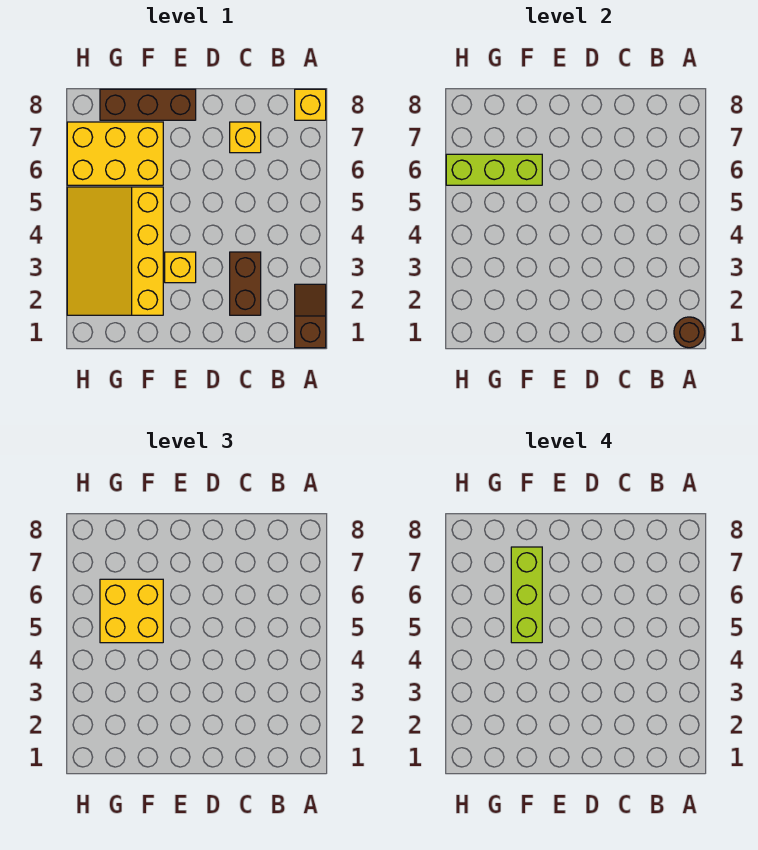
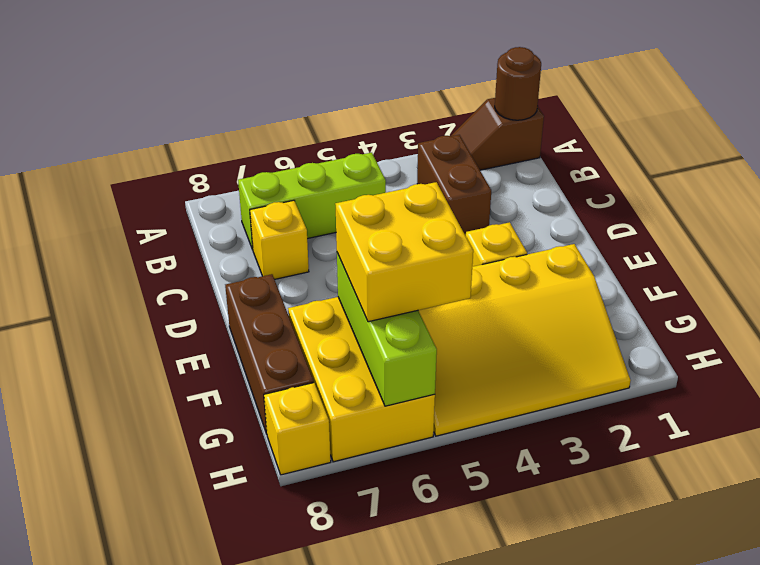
yellow 1x1 brick [295,89,326,120] -> yellow 1x1 brick moved to [264,383,331,475]
brown 1x2 brick [230,252,261,315] -> brown 1x2 brick turned to [417,135,491,236]
lime 1x3 brick [511,547,542,643] -> lime 1x3 brick moved to [238,153,386,250]

